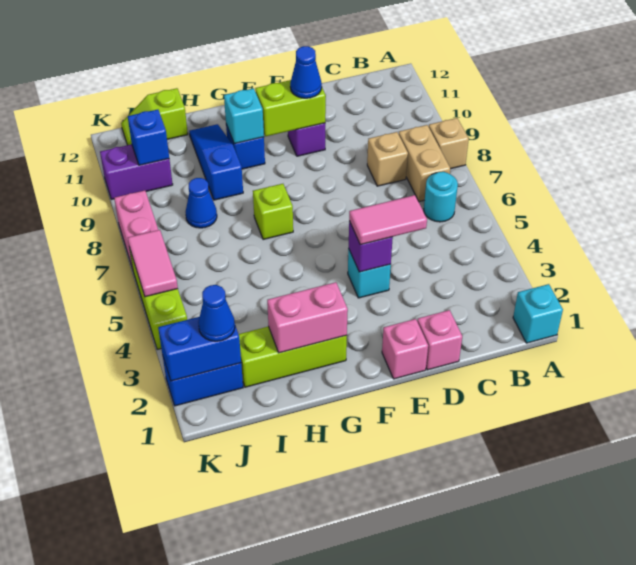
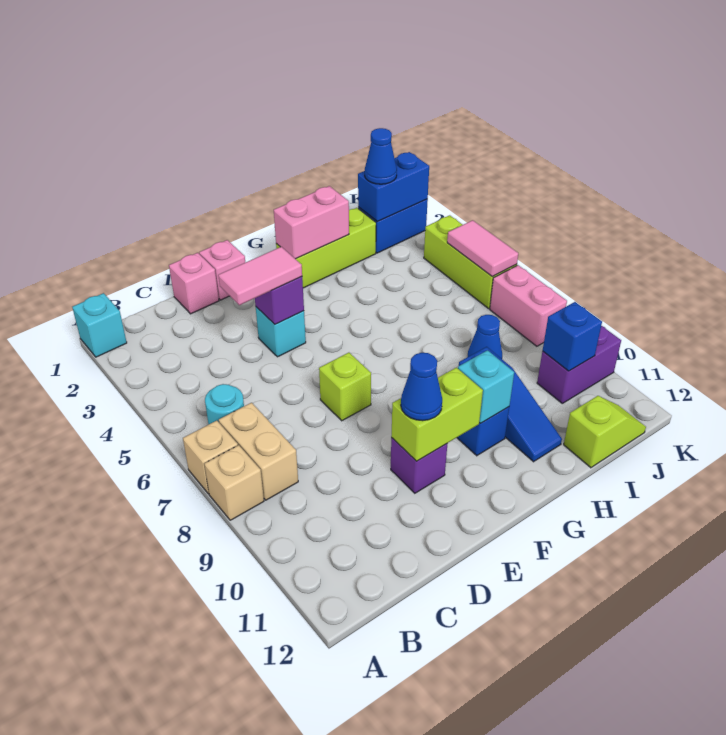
tan 1x1 brick [367,132,408,186] -> tan 1x1 brick moved to [183,421,238,494]
lime 1x1 brick [253,184,293,240] -> lime 1x1 brick moved to [319,353,371,421]

